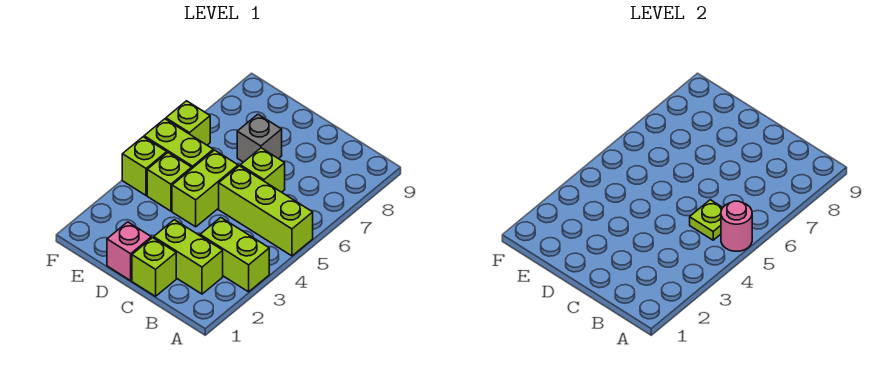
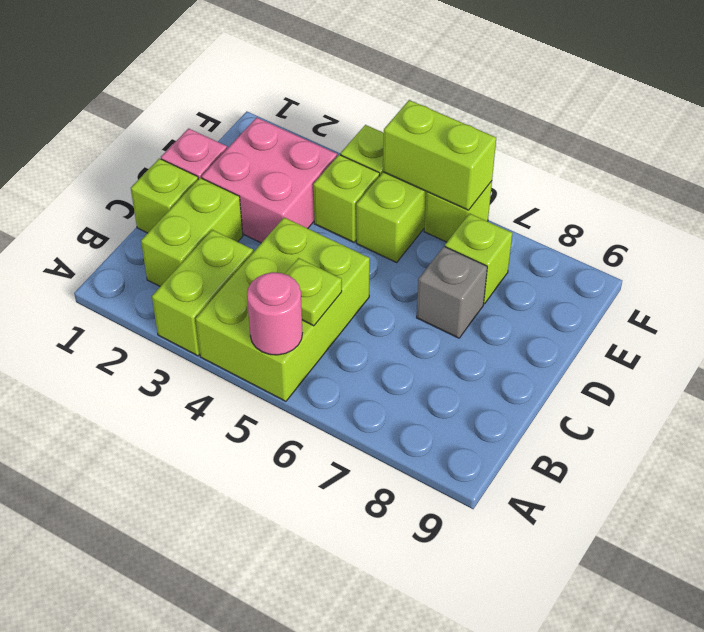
lime 1x3 brick [219,166,313,256] -> lime 2x3 brick [196,218,370,401]
lime 1x1 brick [240,148,285,192] -> lime 1x1 brick moved to [445,213,513,304]
none -> pink 2x2 brick [201,118,337,243]
lime 1x2 brick [172,150,238,227] -> lime 1x2 brick moved to [383,100,496,210]

